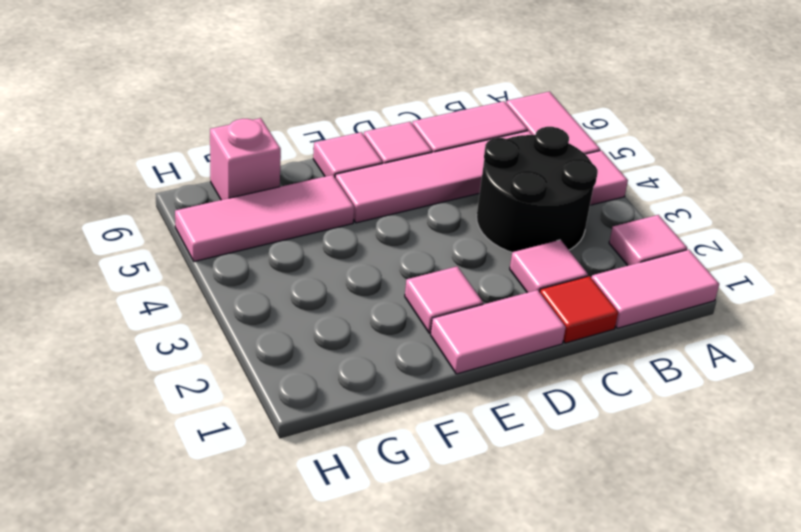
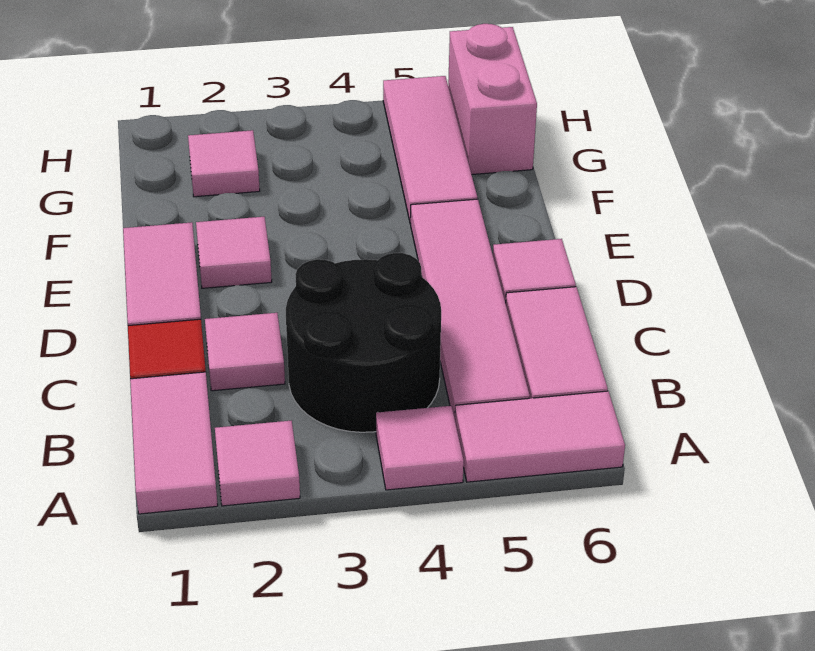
pink 1x1 tile [313,132,383,177] -> pink 1x1 tile moved to [188,130,260,197]
pink 1x1 brick [210,118,281,200] -> pink 1x2 brick [448,24,537,175]

